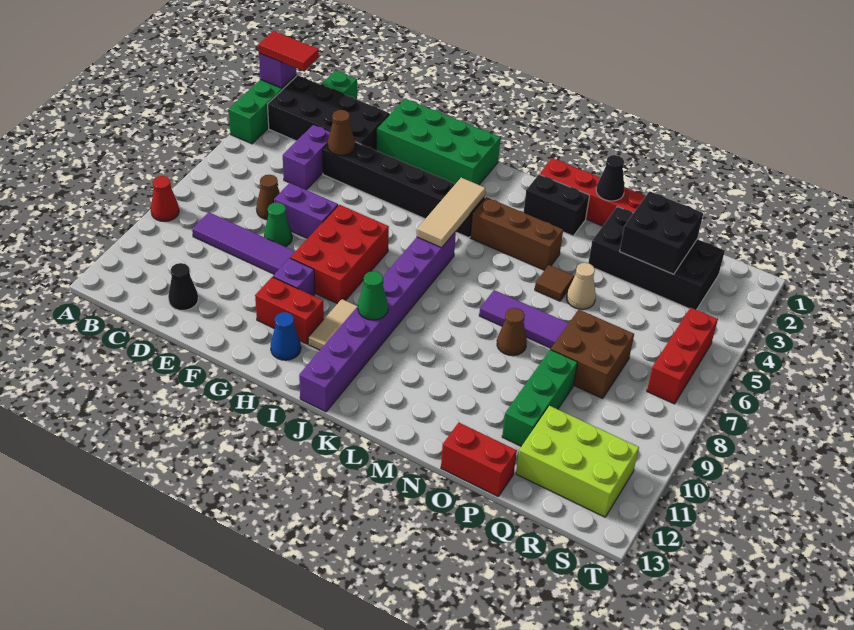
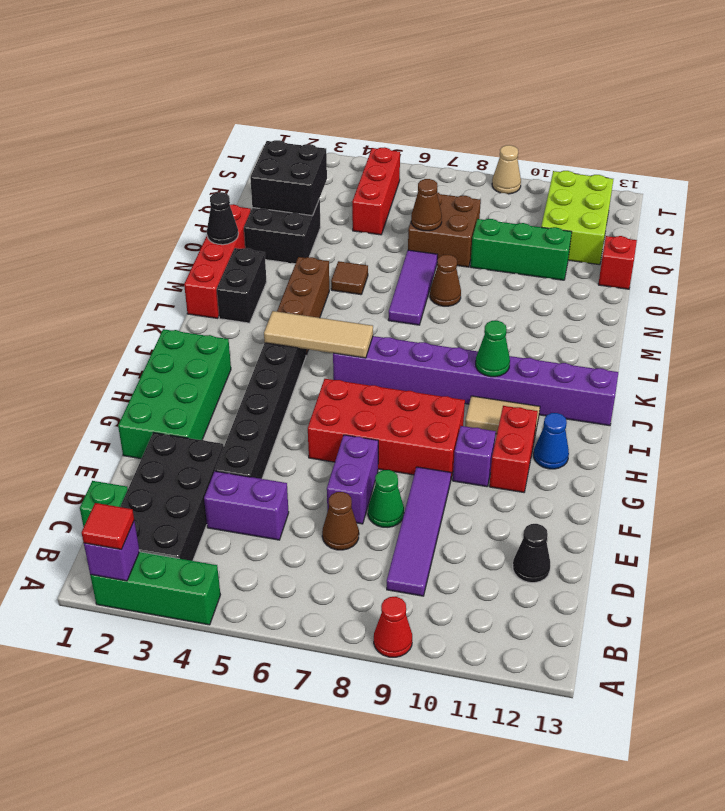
red 1x2 tile [258,31,319,71] -> red 1x1 tile [82,503,134,550]
brown 1x1 cone [328,110,355,155] -> brown 1x1 cone moved to [411,179,442,231]
red 2x3 brick [290,205,389,304] -> red 2x4 brick [308,379,465,478]
black 2x4 brick [588,206,725,310] -> black 2x2 brick [244,199,321,264]
tan 1x1 cone [566,263,596,309] -> tan 1x1 cone moved to [492,145,521,194]
red 1x2 brick [441,423,517,496] -> red 1x1 brick [598,236,637,289]
red 1x3 brick [647,307,718,404] -> red 1x3 brick turned to [352,147,400,235]

